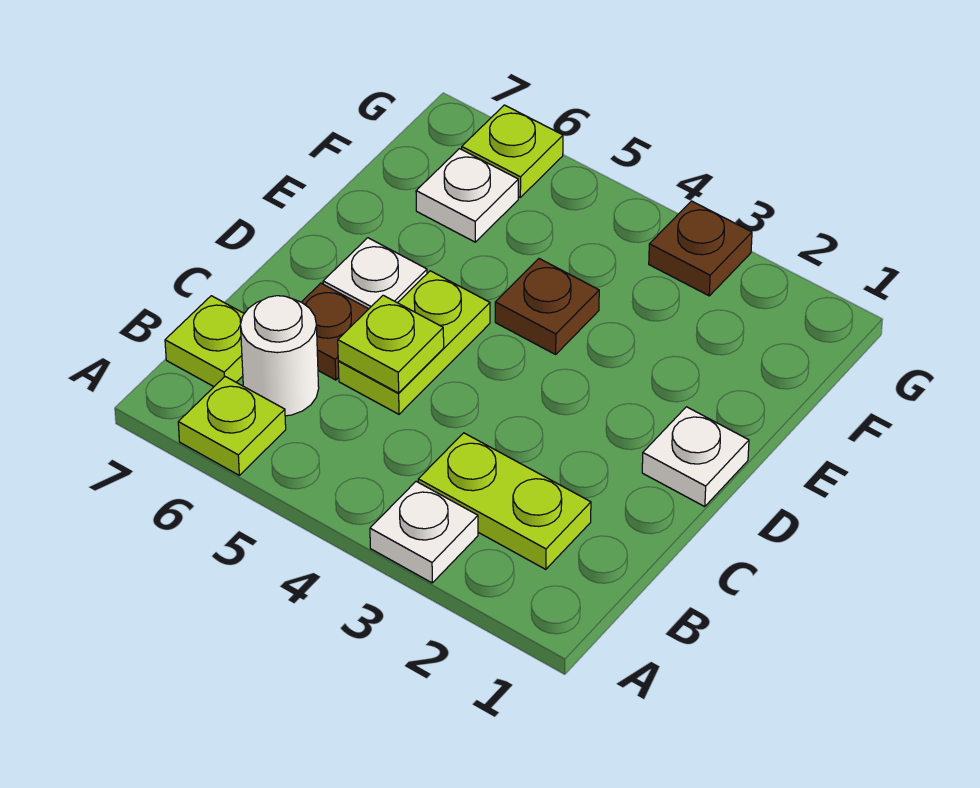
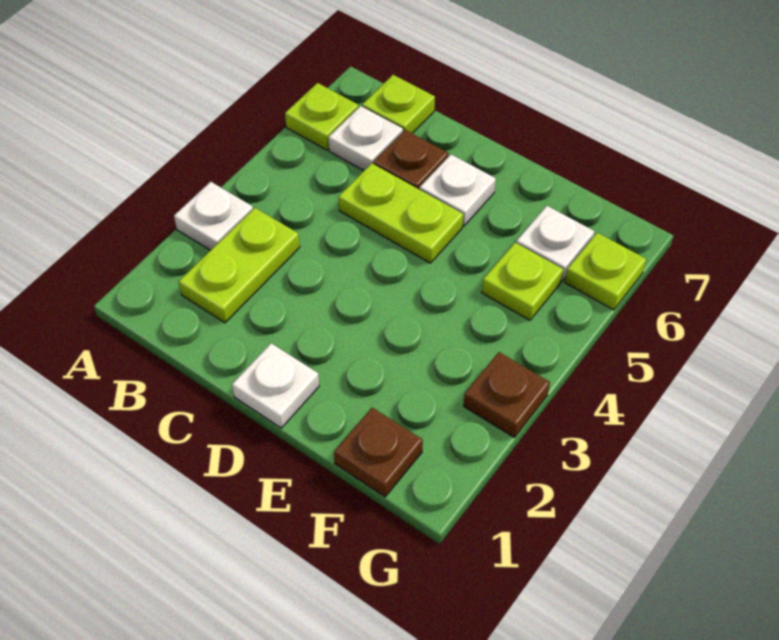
white 1x1 round brick [240,296,319,416] -> white 1x1 plate [328,106,403,171]
lime 1x1 plate [338,295,444,393] -> lime 1x1 plate moved to [482,243,563,320]
brown 1x1 plate [495,259,599,354] -> brown 1x1 plate moved to [334,408,423,497]

